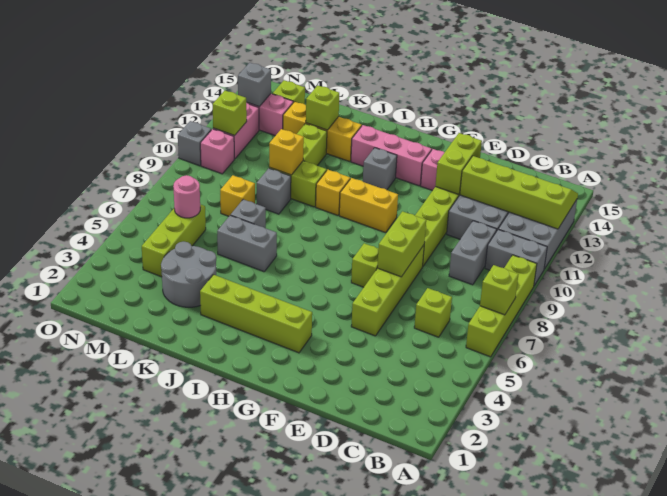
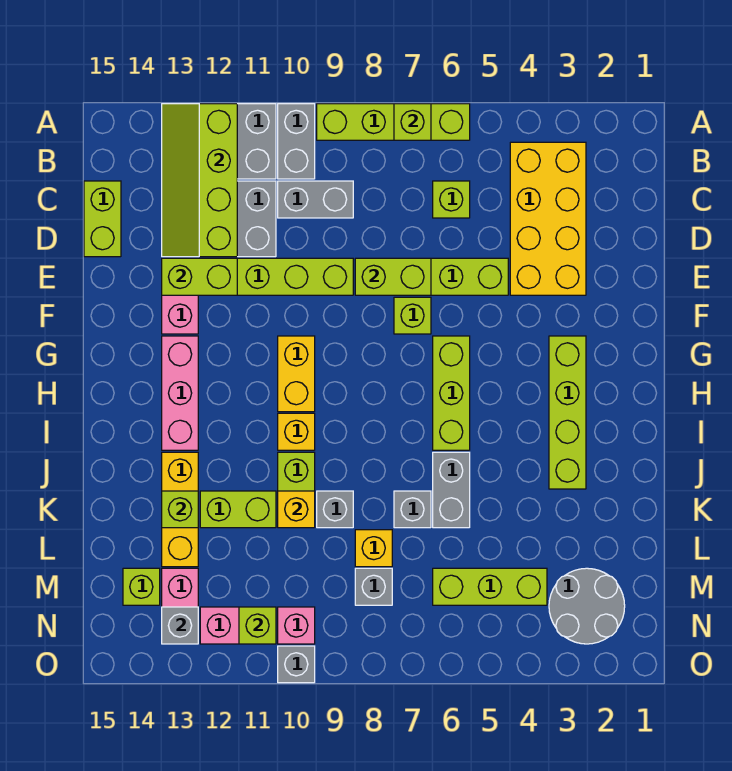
none -> yellow 2x4 brick [510,142,586,295]
none -> lime 1x2 brick [84,181,121,257]
none -> lime 1x3 brick [433,336,470,450]
grey 1x1 brick [363,148,397,190] -> grey 1x1 brick moved to [355,568,392,605]
grey 2x2 round brick [161,242,216,307] -> grey 2x2 round brick moved to [549,568,625,644]
pink 1x1 round brick [173,175,200,218] -> none

